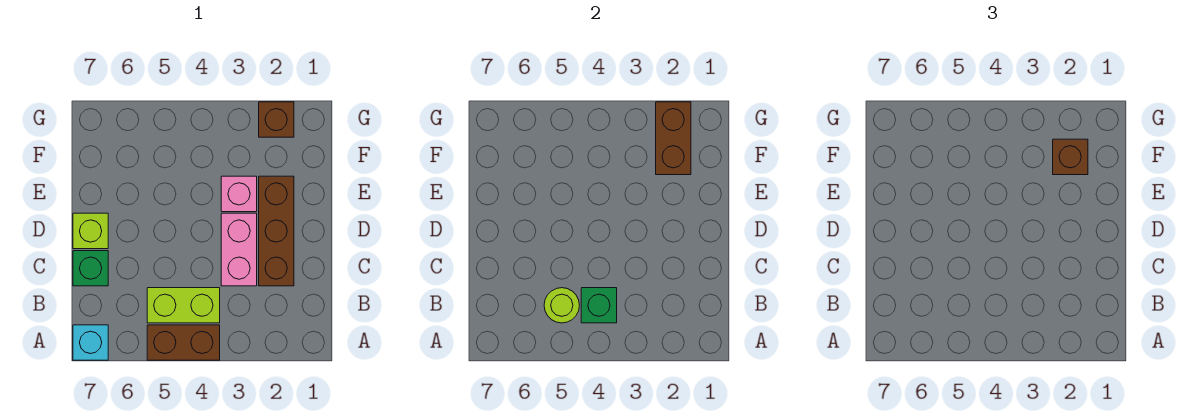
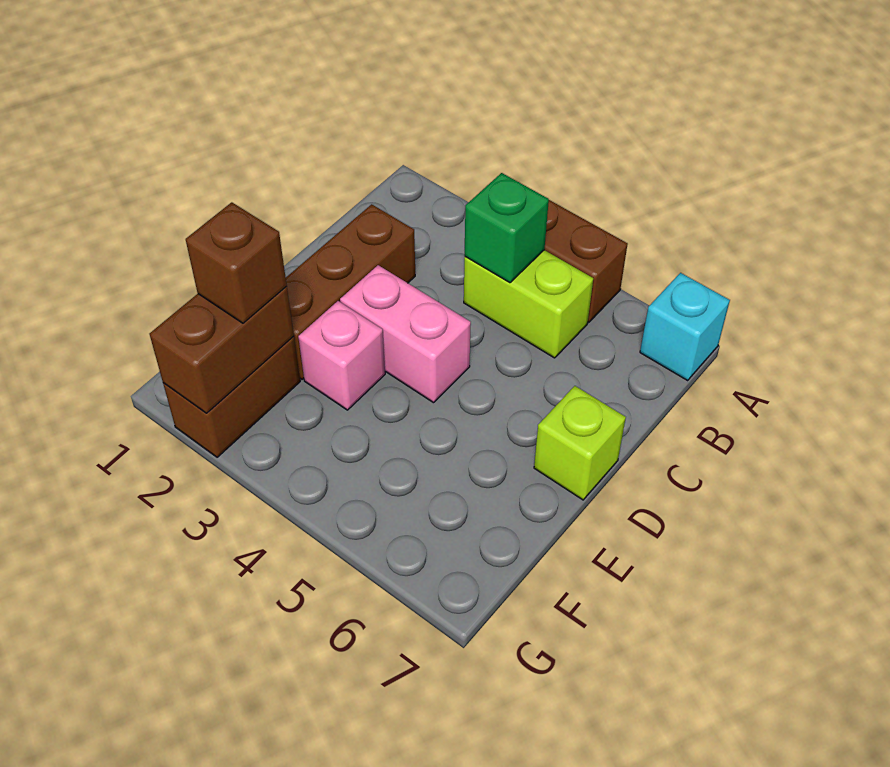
lime 1x1 round brick [544,288,580,323] -> none
pink 1x2 brick [221,213,257,286] -> pink 1x2 brick turned to [340,265,471,403]
green 1x1 brick [73,251,108,286] -> none
brown 1x1 brick [259,102,294,137] -> brown 1x2 brick [163,336,300,457]

